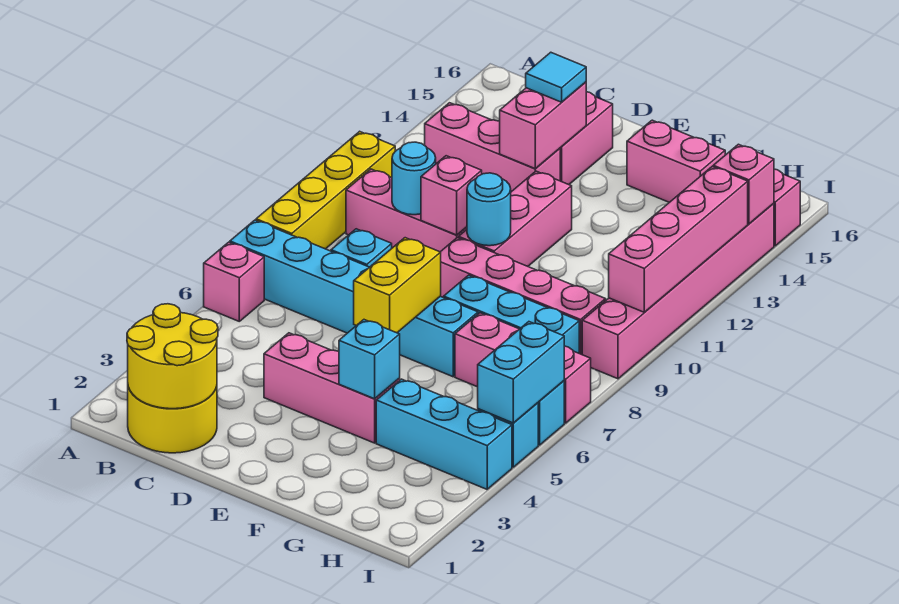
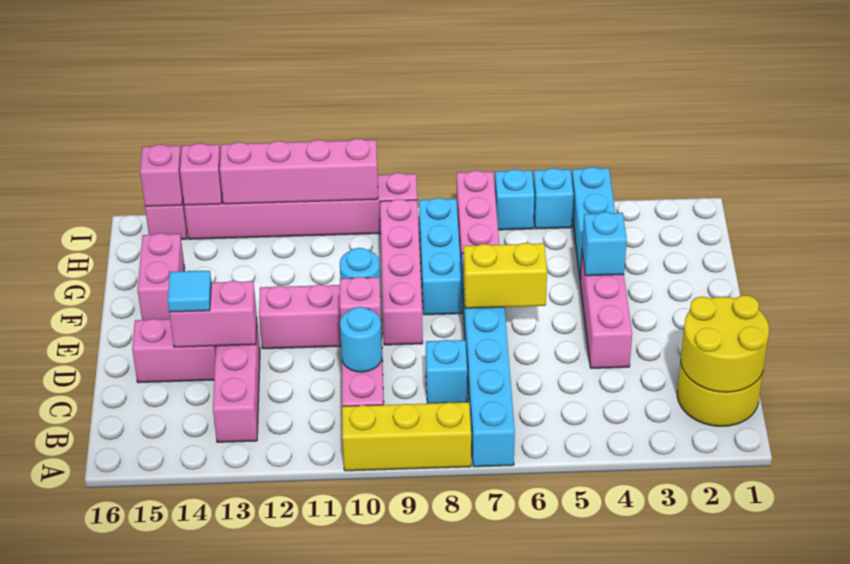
pink 1x1 brick [204,242,264,321] -> pink 1x1 brick moved to [140,144,183,206]
yellow 1x4 brick [256,131,395,249] -> yellow 1x3 brick [342,402,471,471]
cyan 1x2 brick [478,322,564,423] -> none

